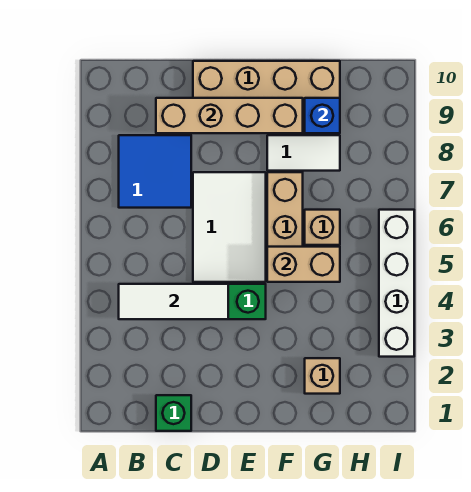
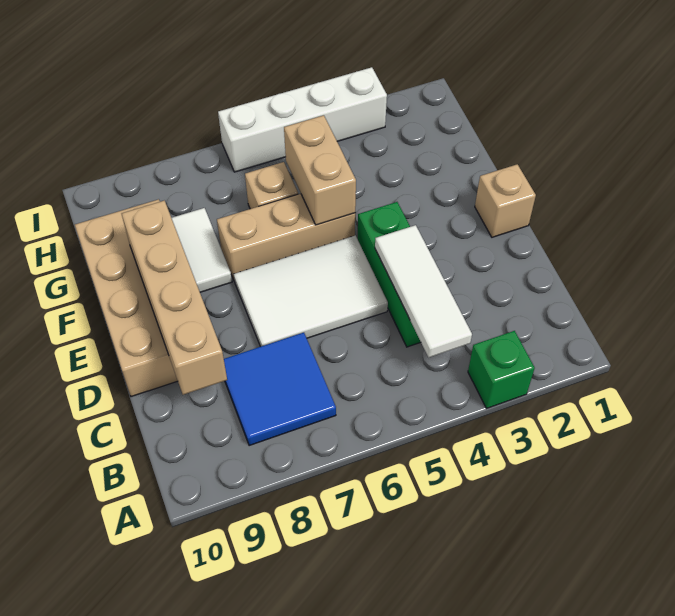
green 1x1 brick [156,395,191,431] -> green 1x1 brick moved to [468,331,535,408]
tan 1x1 brick [305,358,340,394] -> tan 1x1 brick moved to [475,164,536,237]
blue 1x1 brick [305,98,340,133] -> none

